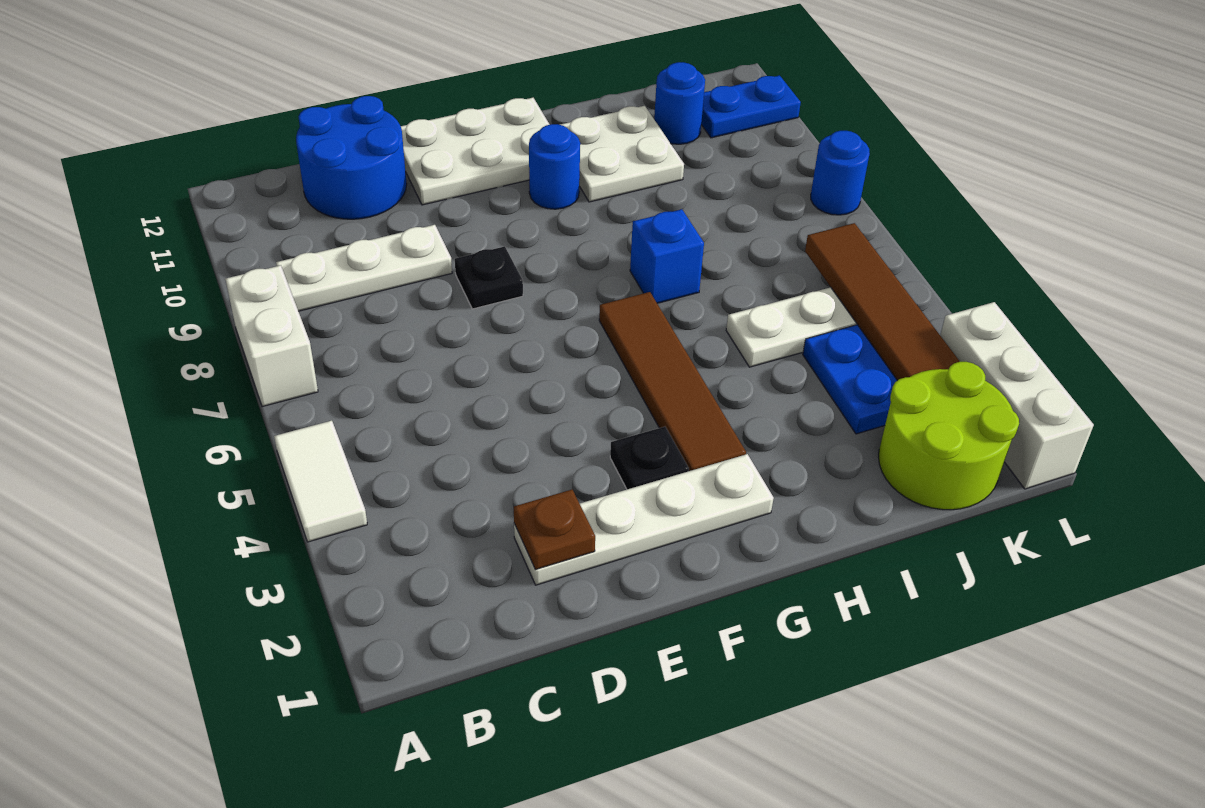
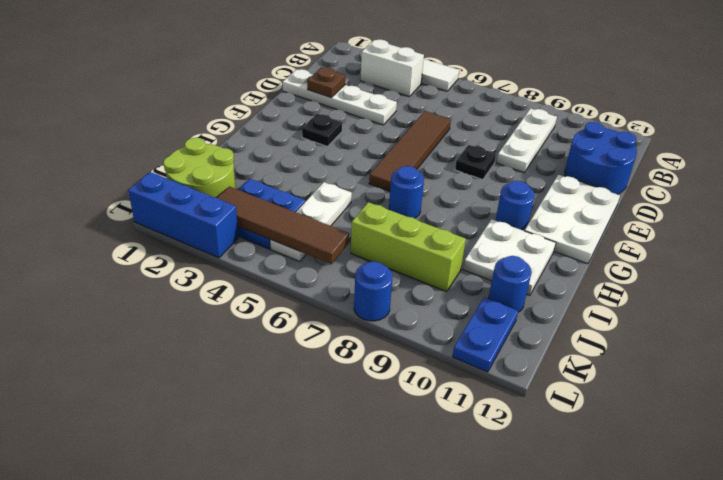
white 1x2 brick [225,265,318,407] -> white 1x2 brick moved to [360,39,424,97]
white 1x4 plate [514,454,774,585] -> white 1x4 plate turned to [283,69,397,125]
brown 1x4 tile [599,292,746,471] -> brown 1x4 tile turned to [369,111,451,191]
blue 1x1 brick [630,209,704,303] -> blue 1x1 round brick [389,166,424,218]
none -> lime 1x3 brick [351,202,466,292]
white 1x3 brick [940,302,1094,489] -> blue 1x3 brick [128,172,239,258]

